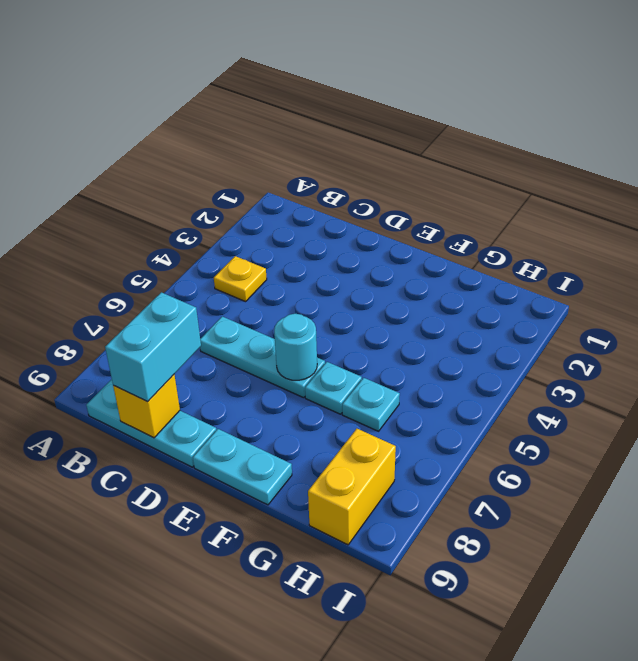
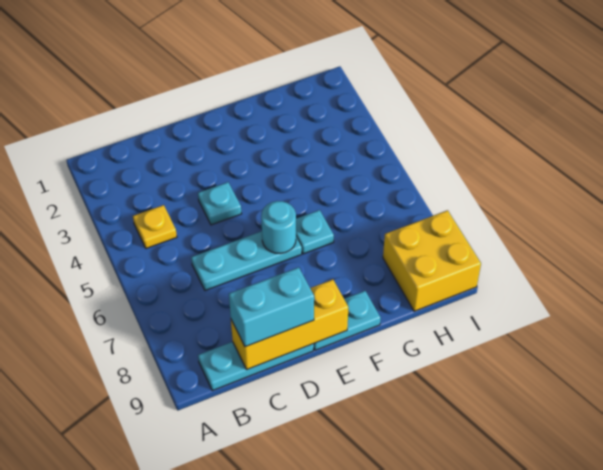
cyan 1x2 brick [105,292,201,402] -> cyan 1x2 brick turned to [229,267,314,347]
yellow 1x1 brick [113,375,180,438] -> yellow 1x3 brick [231,280,348,370]
cyan 1x1 plate [342,378,400,431] -> cyan 1x1 plate moved to [198,182,241,225]
yellow 1x2 brick [308,429,396,545] -> yellow 2x2 brick [383,210,481,311]

